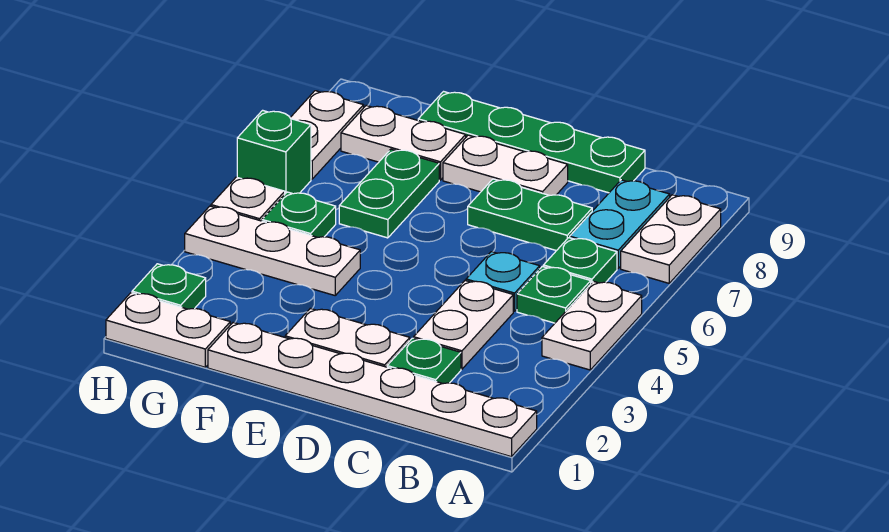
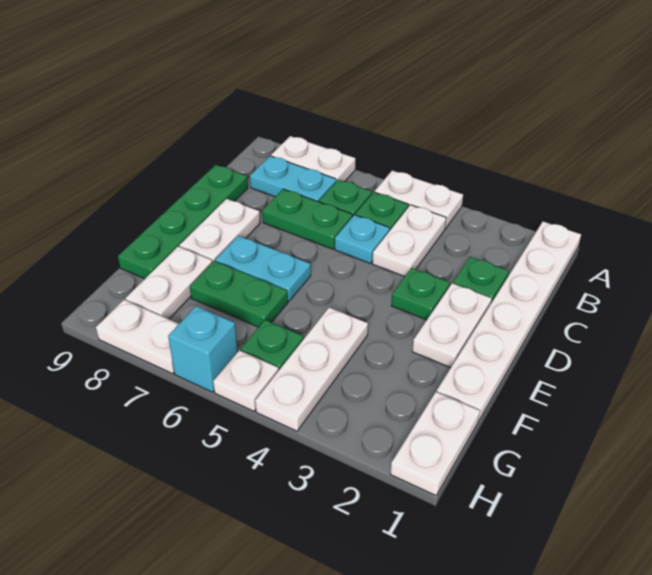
white 1x2 plate [414,281,513,369] -> white 1x2 plate turned to [372,205,446,277]
green 1x2 plate [468,179,592,251] -> green 1x2 plate turned to [262,189,353,249]
none -> cyan 1x2 plate [215,236,311,301]
green 1x1 plate [132,264,206,309] -> green 1x1 plate moved to [391,268,450,320]
green 1x1 brick [237,110,311,194] -> cyan 1x1 brick [168,306,238,392]

